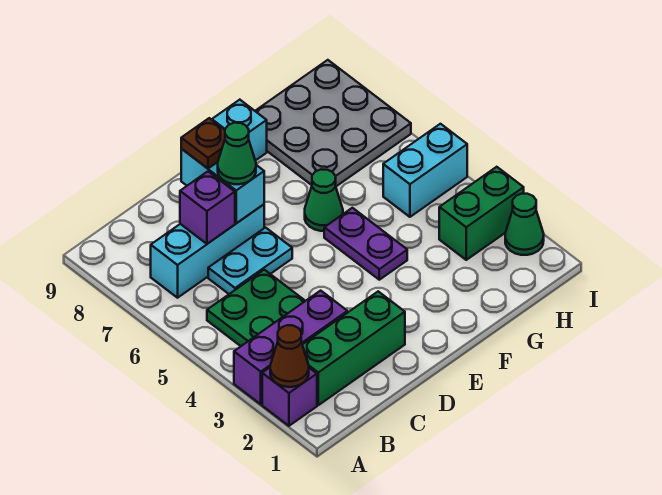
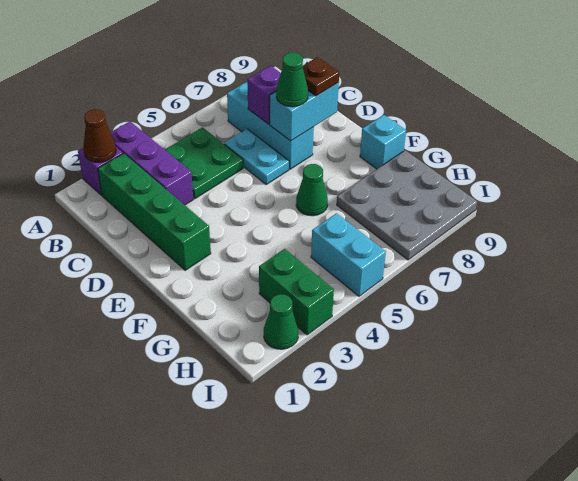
green 1x3 brick [302,291,405,405] -> green 1x4 brick [98,153,211,270]
purple 1x2 plate [324,208,407,280] -> none

